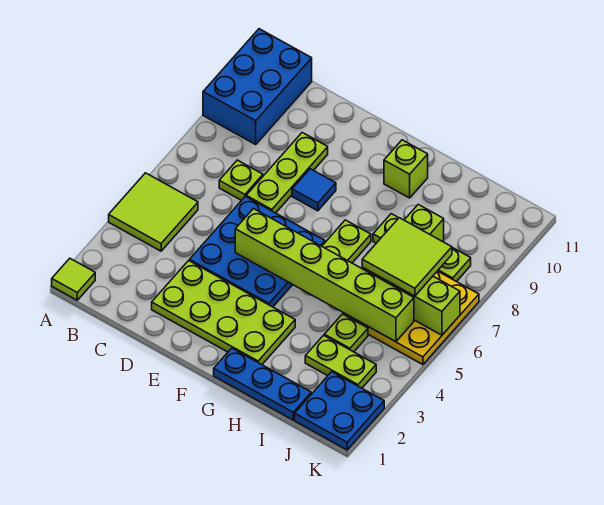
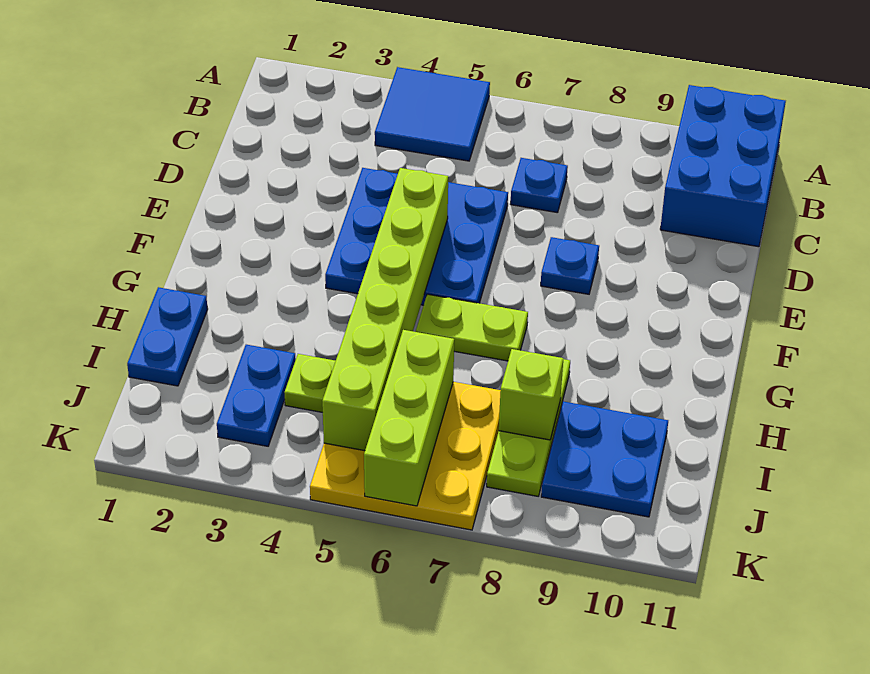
lime 1x1 tile [52,258,95,300] -> none
lime 2x2 tile [109,173,198,251] -> blue 2x2 tile [375,67,490,161]
blue 2x3 brick [203,29,312,144] -> blue 2x3 brick turned to [660,85,786,247]
lime 1x1 plate [219,160,263,201] -> blue 1x1 plate [511,158,568,213]
lime 2x4 plate [152,261,295,365] -> none
lime 1x3 plate [246,133,328,213] -> none
blue 1x1 tile [292,169,336,211] -> blue 1x1 plate [541,237,599,294]
blue 1x3 plate [214,348,311,420] -> blue 1x2 plate [127,287,208,386]
lime 1x1 brick [384,140,428,198] -> none
lime 1x2 plate [305,335,376,388] -> blue 1x2 plate [217,345,296,446]
lime 2x2 tile [362,218,452,296] -> none
blue 2x2 plate [295,372,384,450] -> blue 2x2 plate moved to [541,401,668,517]

